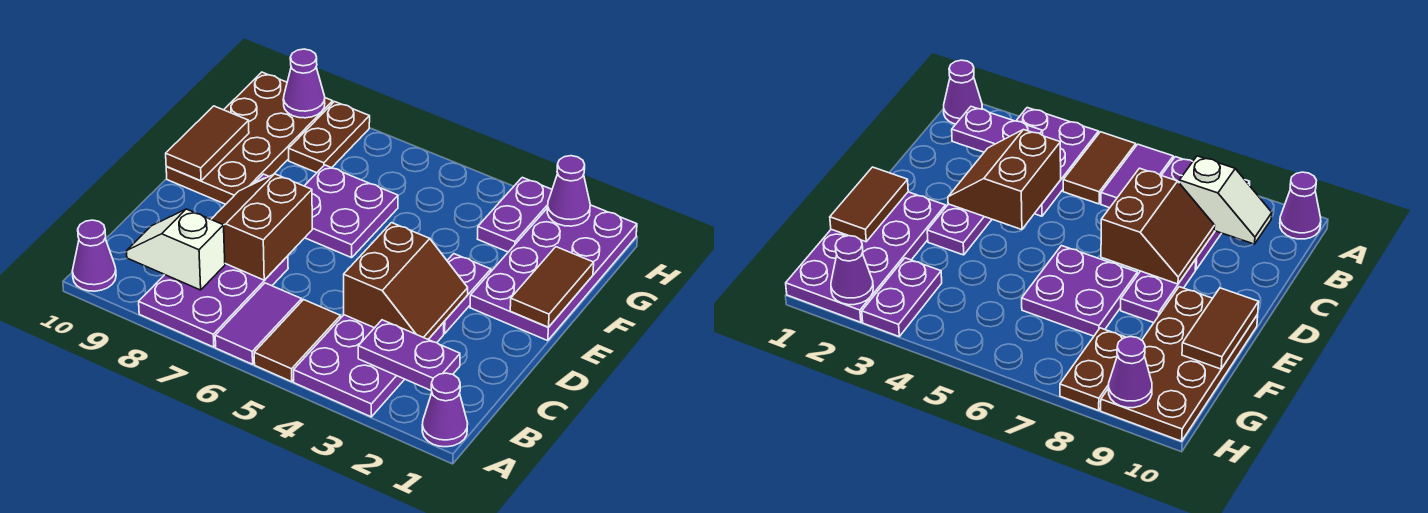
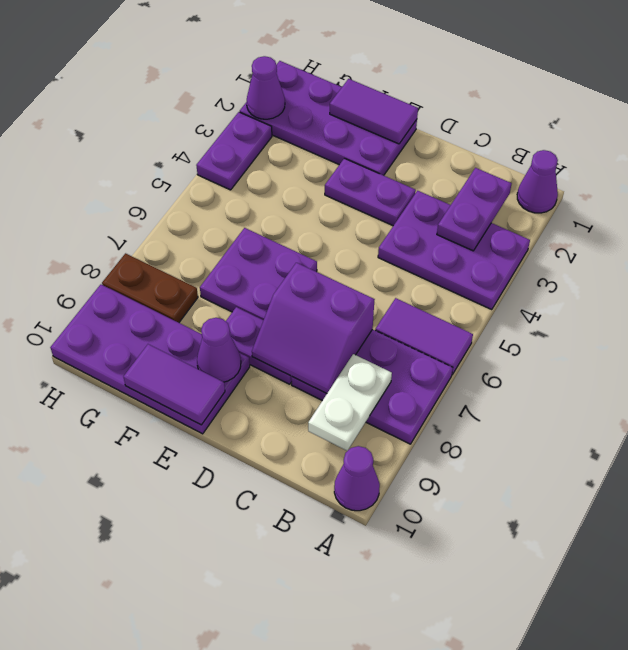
brown 1x2 tile [254,300,341,382] -> none
white 1x2 slope [127,209,225,290] -> white 1x2 plate [308,354,392,451]
brown 2x2 slope [344,223,468,339] -> none
brown 2x2 slope [211,174,312,280] -> purple 2x2 slope [252,263,375,394]
brown 1x2 tile [510,247,594,327] -> purple 1x2 tile [330,79,418,144]
brown 2x4 plate [166,72,333,204] -> purple 2x4 plate [50,285,250,434]
brown 1x2 tile [166,106,249,181] -> purple 1x2 tile [124,344,225,425]
purple 1x2 plate [478,177,552,252] -> purple 1x2 plate turned to [196,112,272,190]
purple 1x1 cone [283,49,325,118] -> purple 1x1 cone moved to [197,318,241,382]

